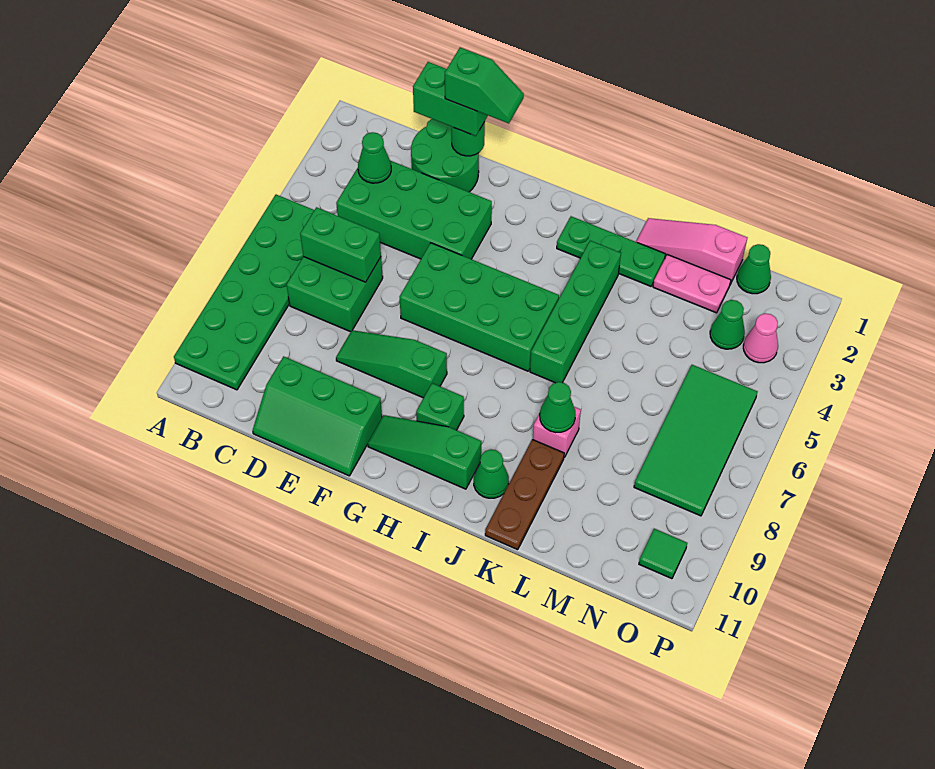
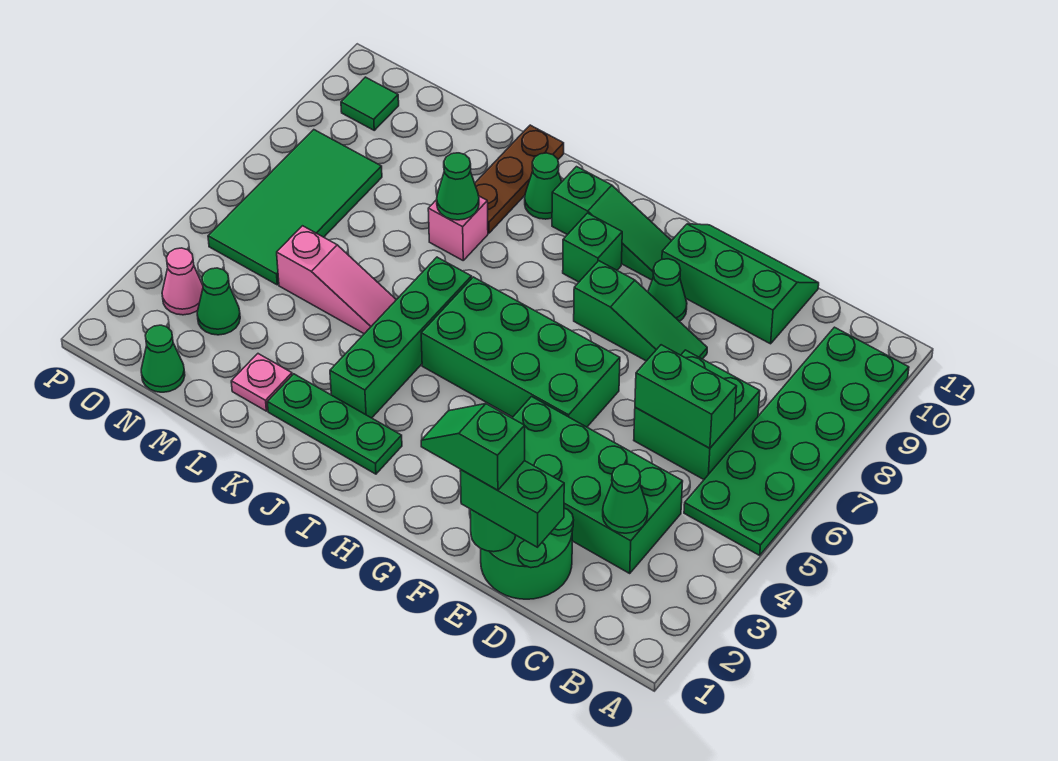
none -> green 1x1 cone [648,259,687,322]
pink 1x3 slope [636,218,747,284] -> pink 1x3 slope moved to [277,226,396,334]
pink 1x2 plate [653,255,731,313] -> pink 1x1 plate [231,354,292,411]

